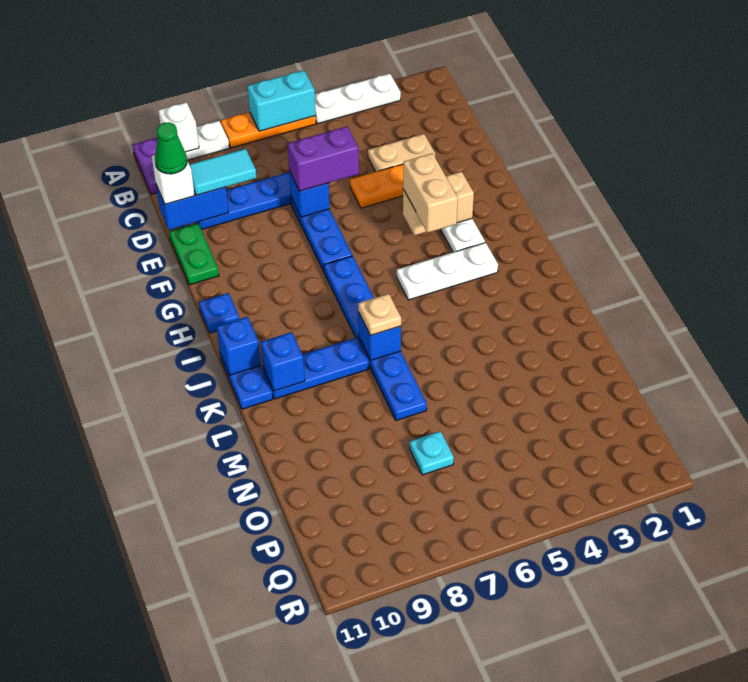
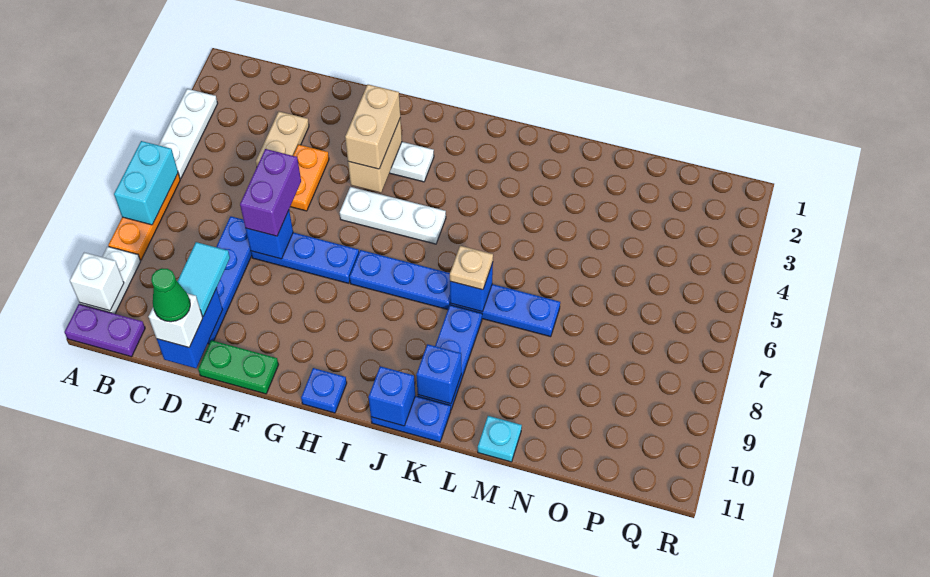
tan 1x2 brick [403,153,458,233] -> tan 1x2 brick turned to [345,85,400,169]
white 1x3 plate [397,243,498,300] -> white 1x3 plate turned to [340,187,446,244]
cyan 1x1 plate [410,431,454,475] -> cyan 1x1 plate moved to [478,416,522,462]

